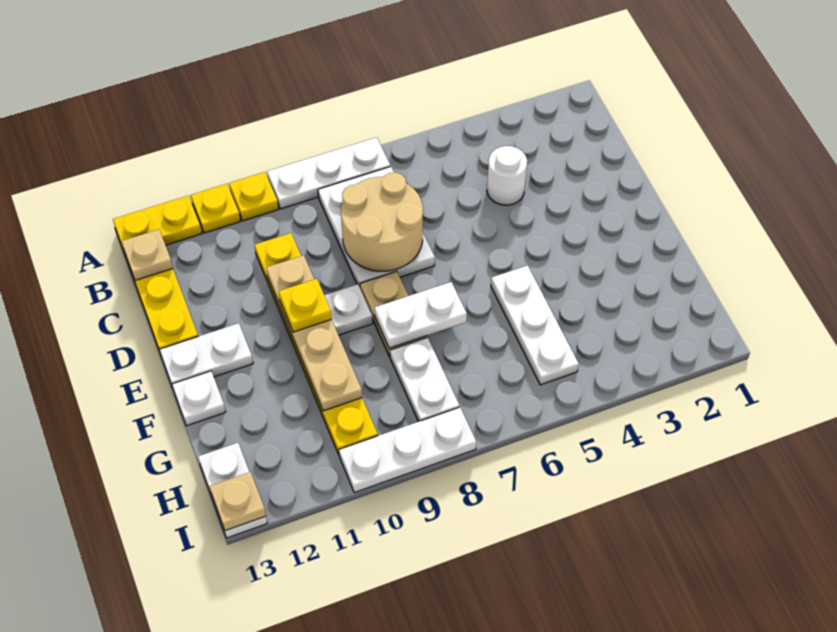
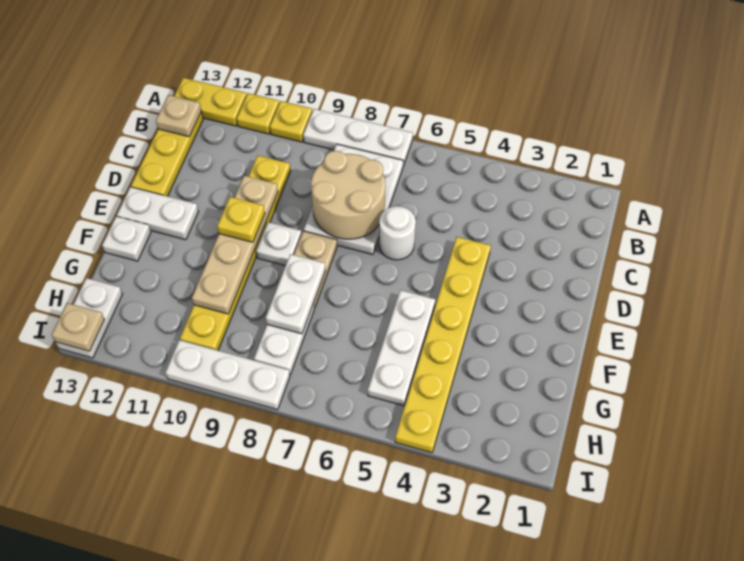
white 1x1 round brick [487,146,527,205] -> white 1x1 round brick moved to [379,206,416,260]
none -> yellow 1x6 plate [395,237,491,453]
white 1x2 plate [374,282,467,348] -> white 1x2 plate turned to [266,254,325,334]

